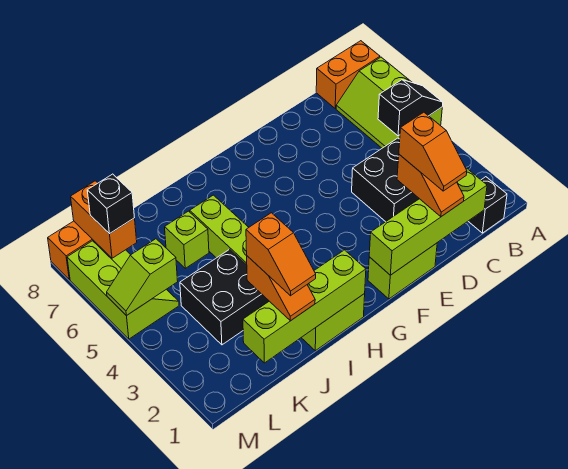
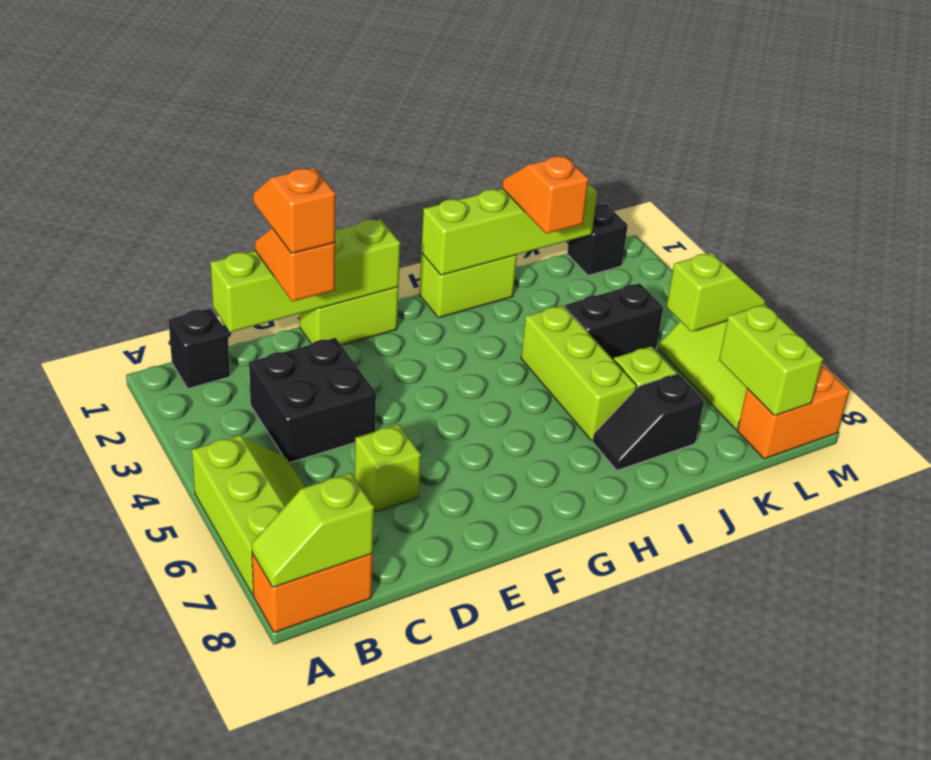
black 1x2 slope [378,80,443,136] -> black 1x2 slope moved to [592,374,704,470]
none -> lime 1x2 slope [252,473,374,587]
none -> lime 1x1 brick [355,424,421,512]
orange 1x2 slope [246,213,316,296] -> none
black 2x2 brick [180,250,269,345] -> black 1x2 brick [565,283,663,360]
orange 1x2 brick [71,181,137,258] -> lime 1x2 brick [719,304,823,416]
black 1x1 brick [87,174,134,234] -> black 1x1 brick moved to [567,204,628,275]

